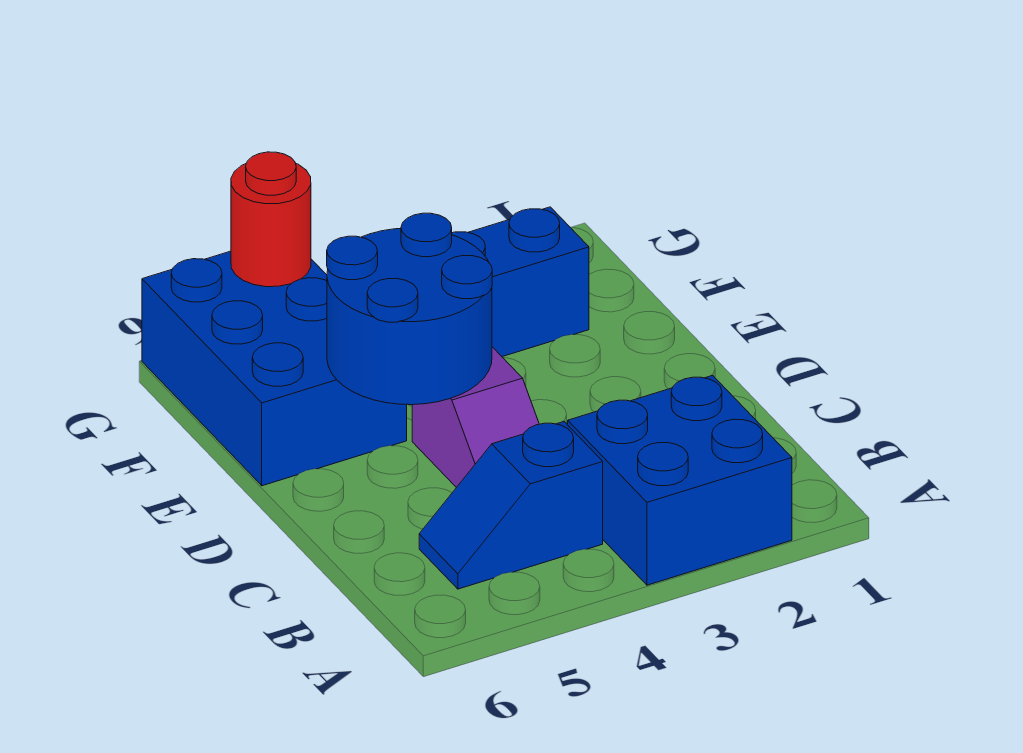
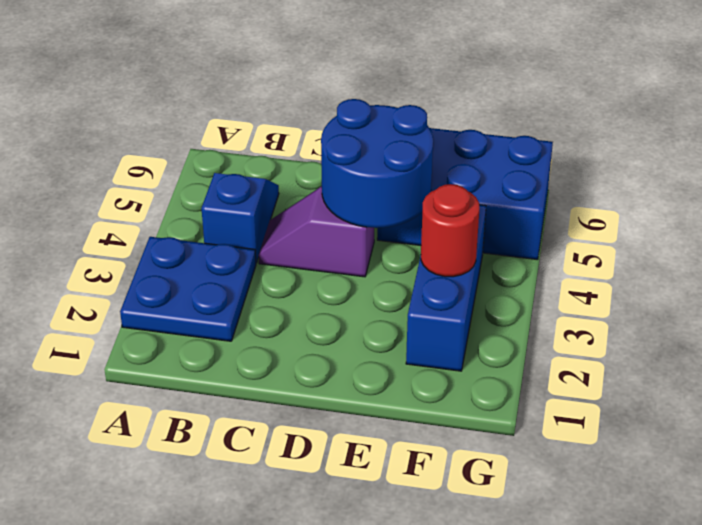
blue 2x2 brick [568,375,792,585] -> blue 2x2 plate [120,237,256,341]
red 1x1 round brick [231,152,311,287] -> red 1x1 round brick moved to [421,184,479,277]

